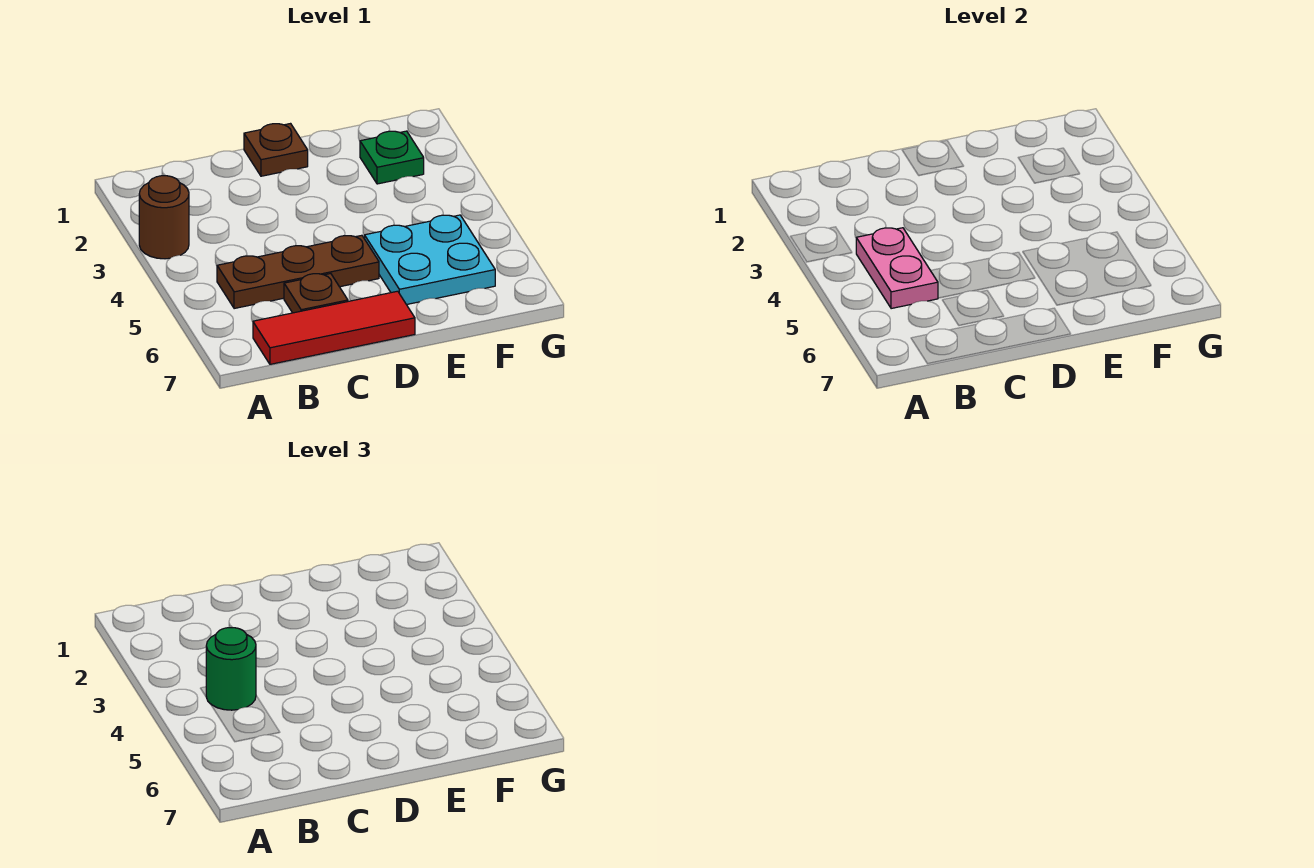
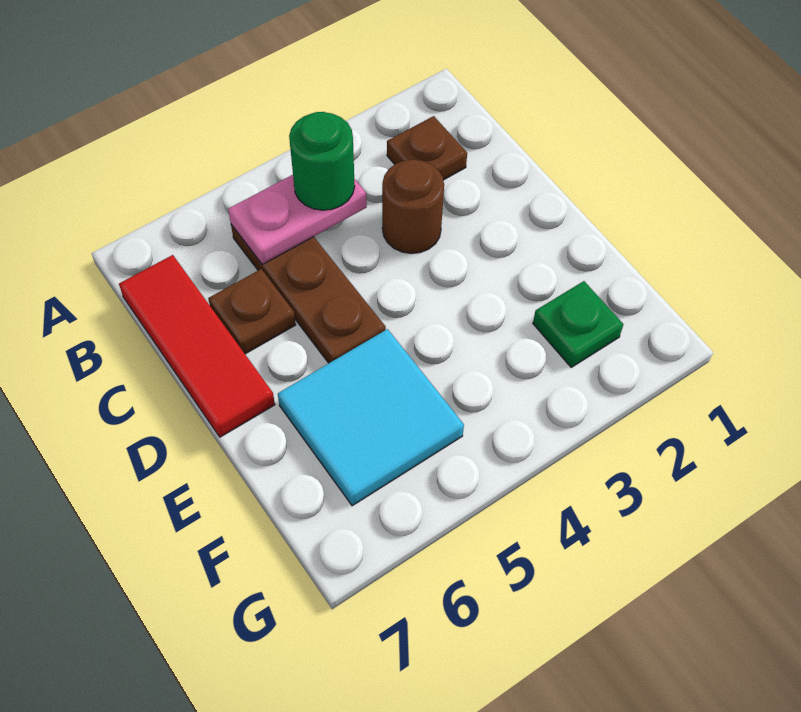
brown 1x1 round brick [139,176,189,259] -> brown 1x1 round brick moved to [382,160,444,254]
brown 1x1 plate [244,124,308,176] -> brown 1x1 plate moved to [387,116,467,180]
cyan 2x2 plate [365,215,495,305] -> cyan 2x2 tile [278,329,464,506]

